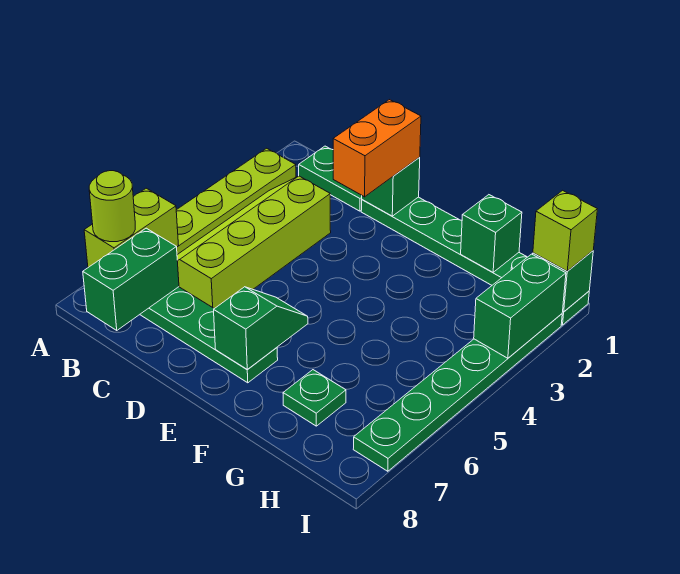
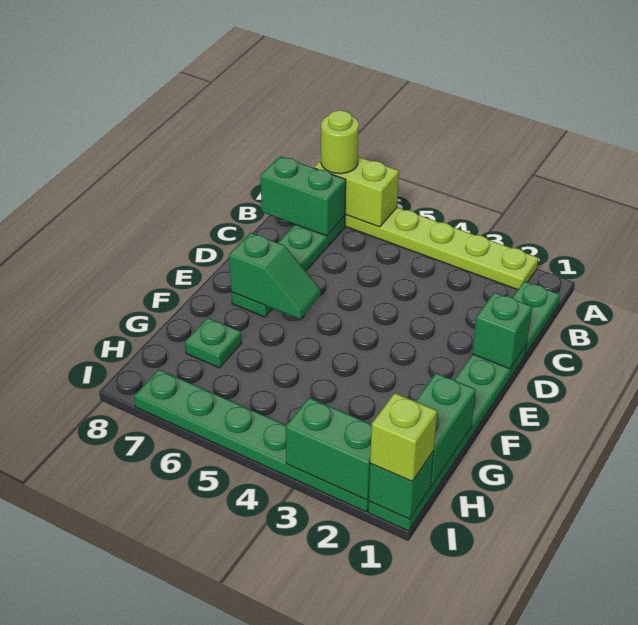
lime 2x4 slope [177,176,331,309] -> none
orange 1x2 brick [333,100,421,197] -> none
green 1x1 brick [461,195,522,272] -> green 1x2 brick [415,373,476,486]

